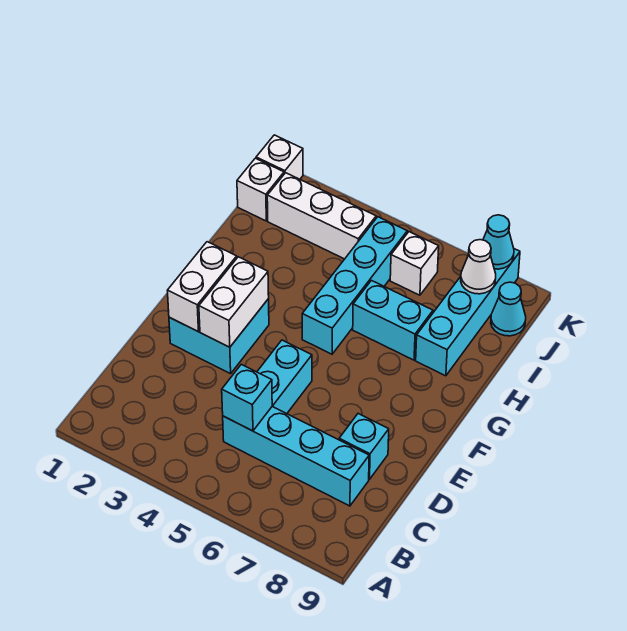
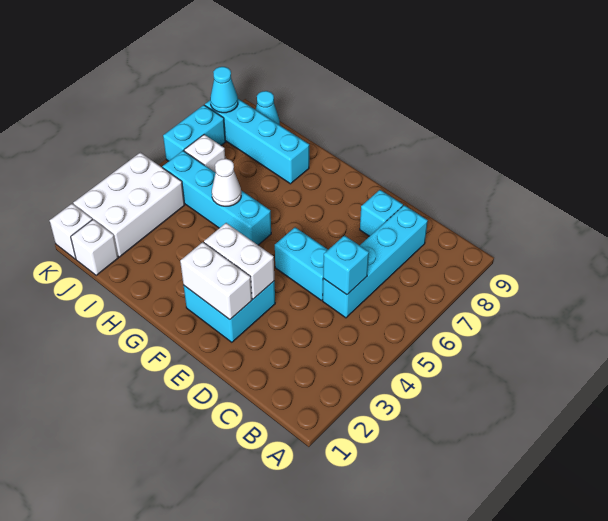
cyan 1x2 brick [353,280,433,360] -> cyan 1x2 brick moved to [163,105,226,161]
white 1x3 brick [267,173,376,259] -> white 2x3 brick [73,152,185,257]
white 1x1 cone [461,240,496,294] -> white 1x1 cone moved to [212,159,241,206]

